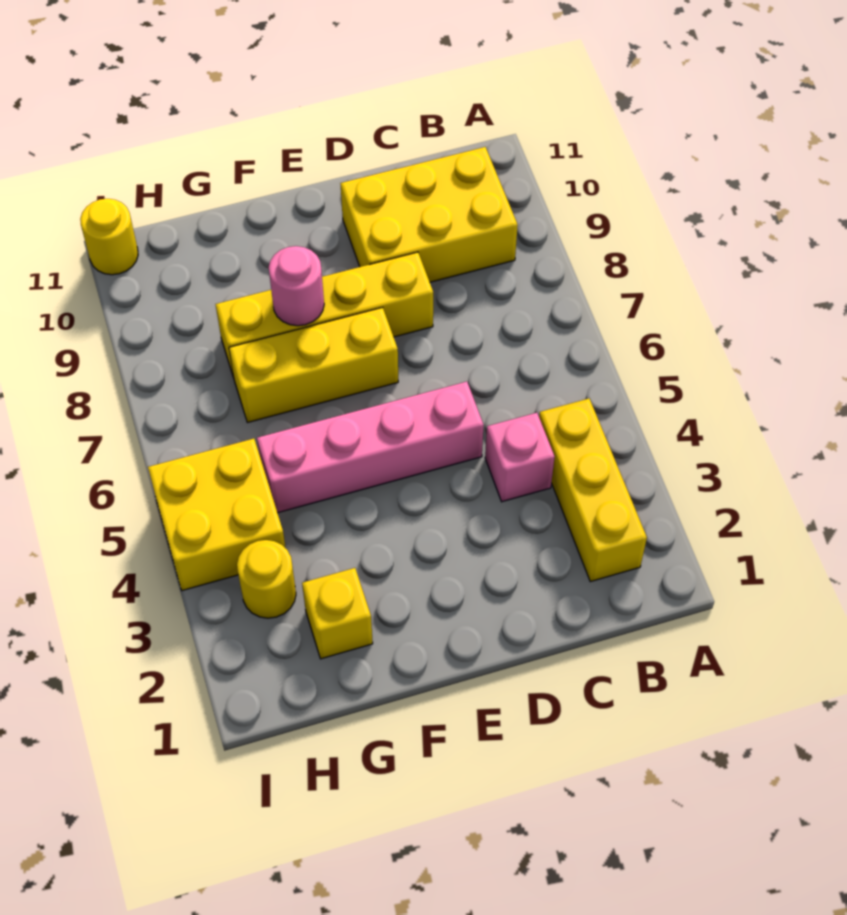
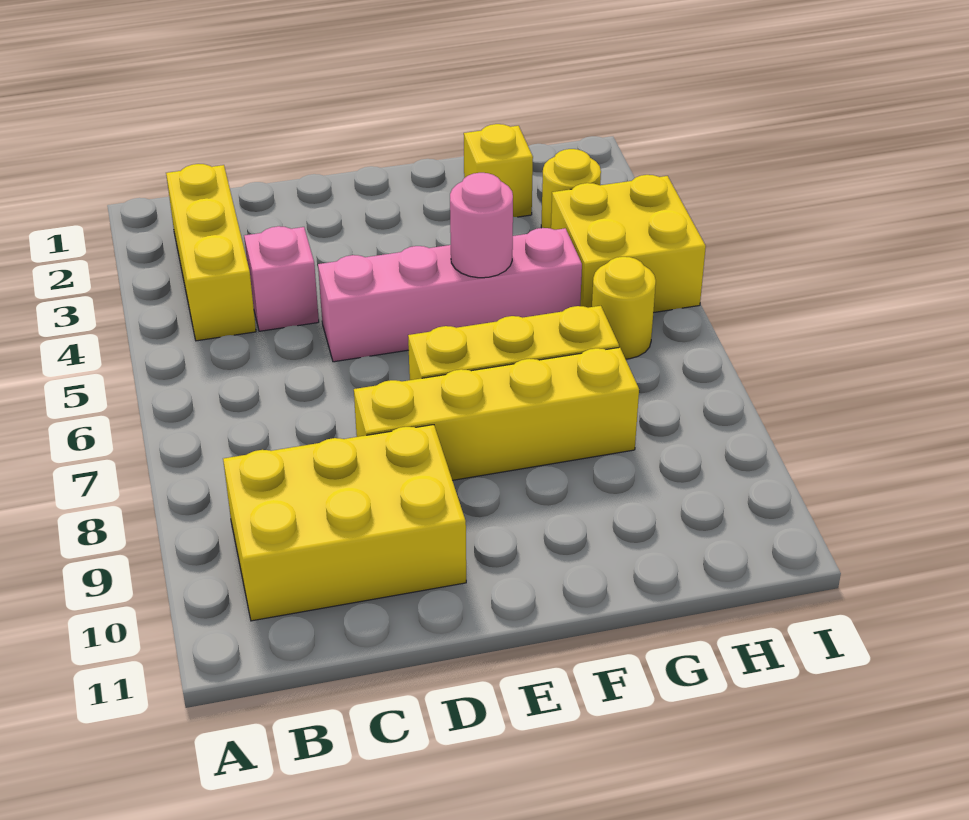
pink 1x1 round brick [269,246,324,326] -> pink 1x1 round brick moved to [450,173,513,278]
yellow 1x1 round brick [80,199,138,275] -> yellow 1x1 round brick moved to [592,257,656,359]

